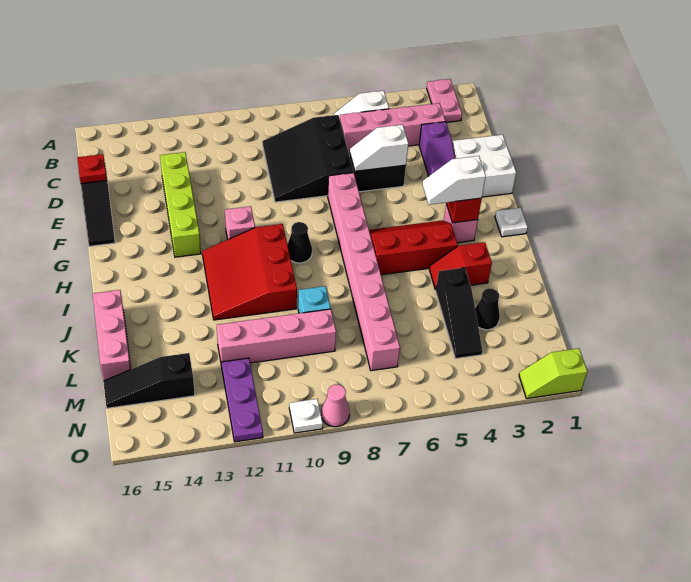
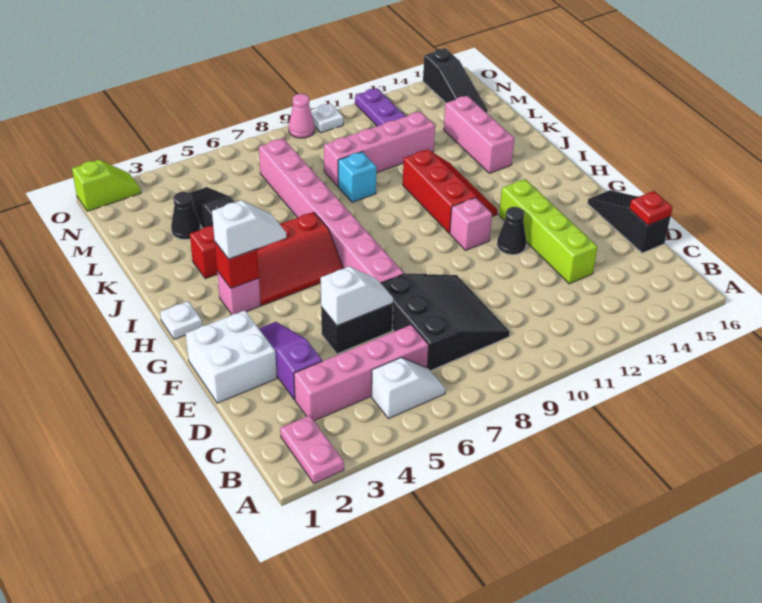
black 1x1 cone [287,222,312,263] -> black 1x1 cone moved to [497,207,526,255]
red 3x3 slope [202,224,297,320] -> red 2x3 slope [403,149,498,233]
pink 1x3 brick [93,290,131,381] -> pink 1x3 brick moved to [444,96,514,173]
black 1x3 slope [103,353,195,408] -> black 1x3 slope turned to [423,48,487,113]

